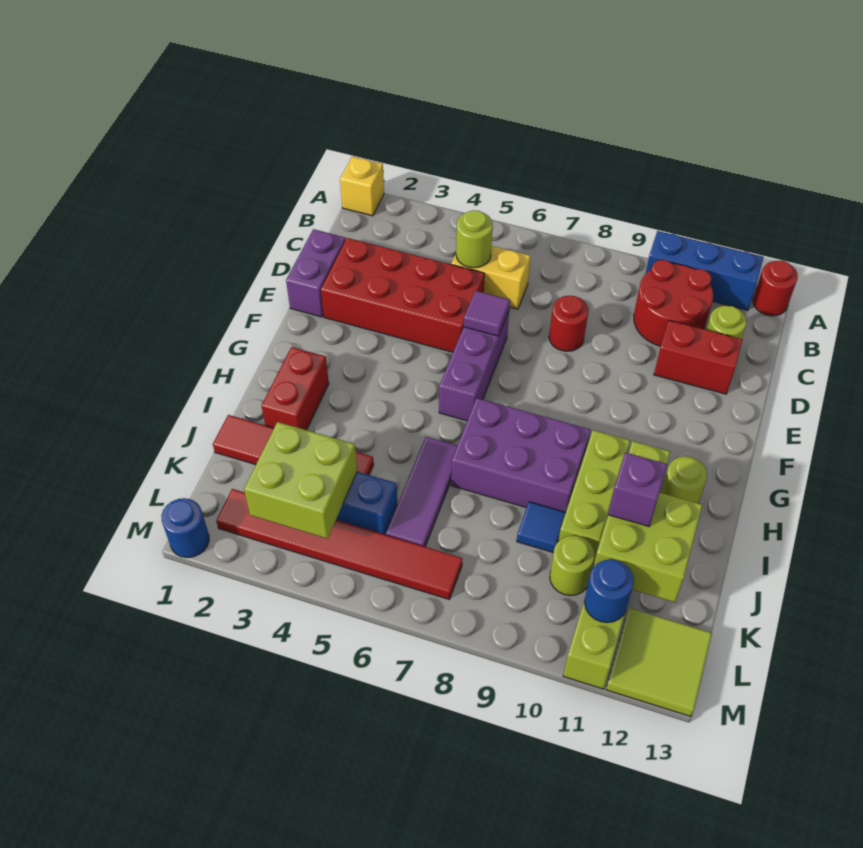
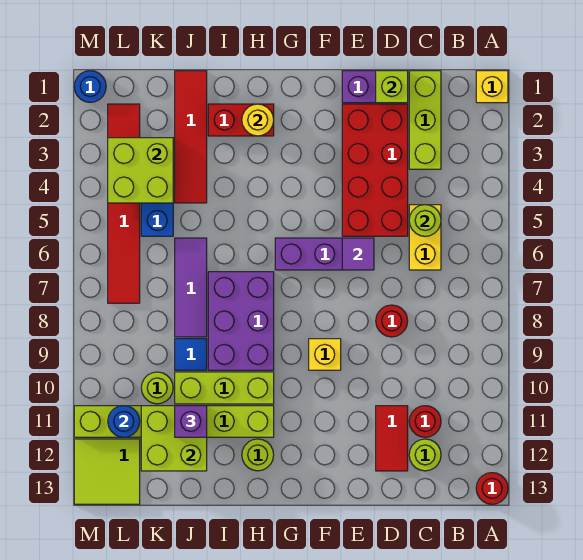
blue 1x3 brick [645,231,764,310] -> none
red 2x2 round brick [634,260,713,346] -> red 1x1 round brick [409,406,441,437]
none -> lime 1x3 brick [409,71,441,169]
none -> lime 1x1 brick [376,71,408,103]
red 1x2 brick [654,320,743,394] -> red 1x2 tile [376,406,408,471]
none -> yellow 1x1 brick [309,339,341,370]
none -> yellow 1x1 round brick [242,104,274,136]
purple 1x3 tile [386,437,457,547] -> purple 1x3 tile turned to [175,238,207,337]

